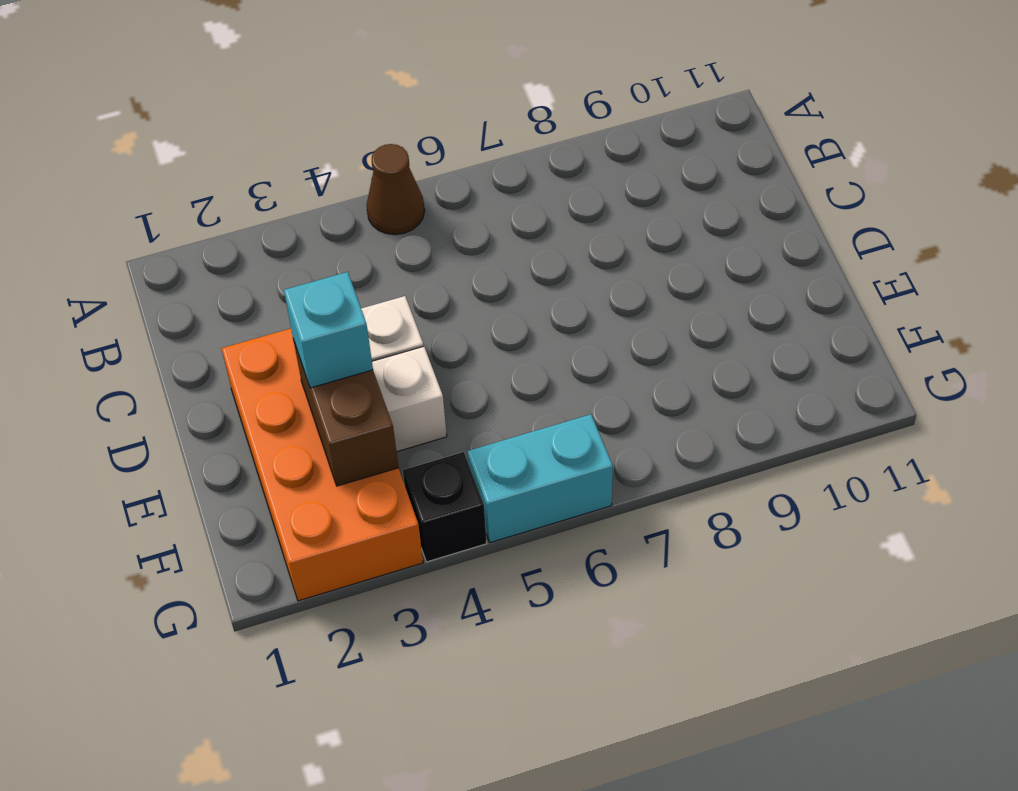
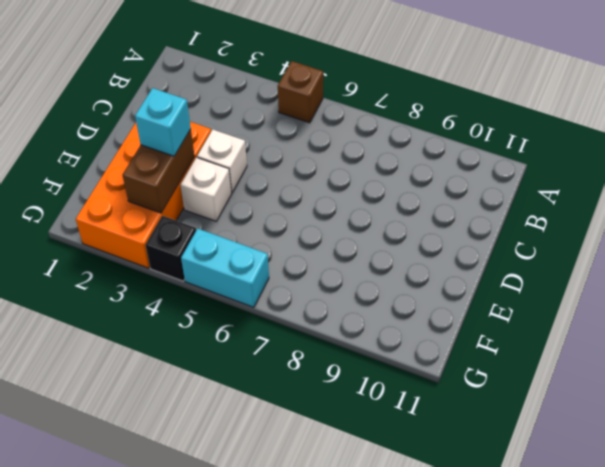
brown 1x1 cone [367,144,425,235] -> brown 1x1 brick [278,61,323,123]

